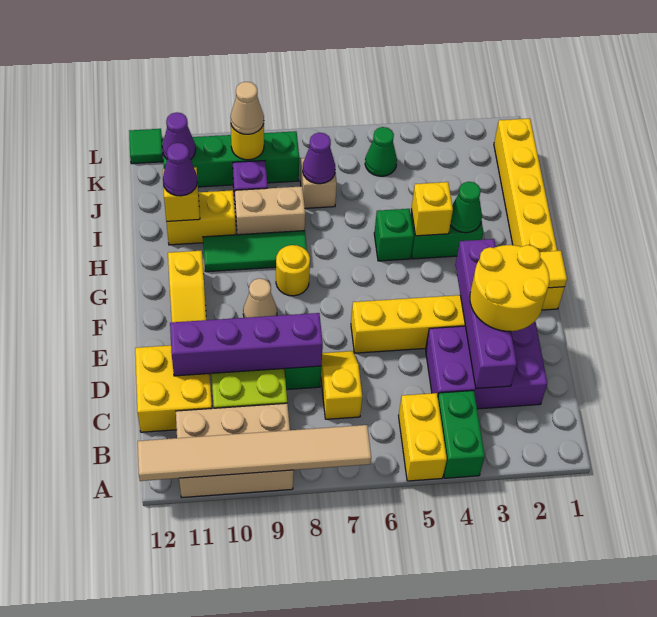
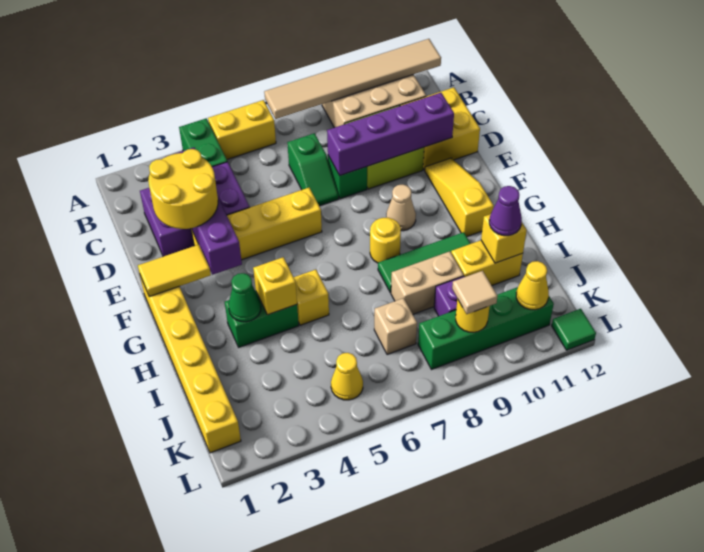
yellow 1x2 brick [399,393,447,481] -> yellow 1x2 brick turned to [208,100,276,159]
yellow 1x2 slope [321,351,362,419] -> green 1x2 slope [287,133,339,206]
green 1x1 brick [374,209,414,261] -> yellow 1x1 brick [294,270,329,325]
purple 1x1 cone [303,133,335,184] -> none
green 1x1 cone [365,127,397,176] -> yellow 1x1 cone [331,353,363,400]
tan 1x1 cone [231,82,264,134] -> tan 1x1 tile [452,271,497,314]
purple 1x1 cone [163,112,196,160] -> yellow 1x1 cone [516,261,549,310]

